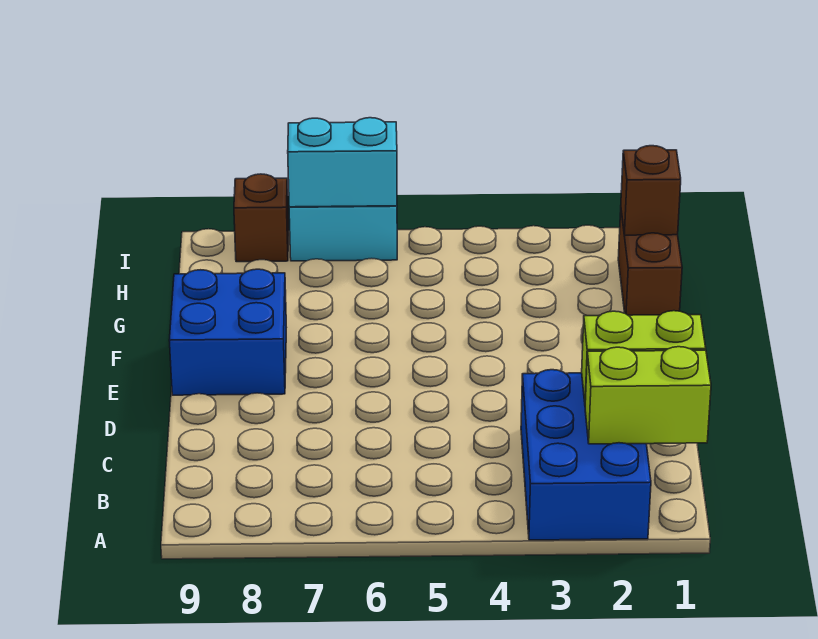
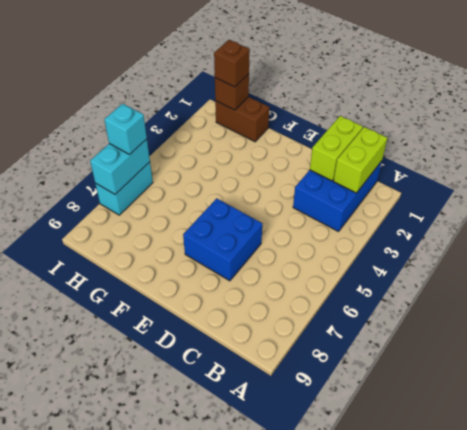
blue 2x3 brick [521,370,651,540] -> blue 2x3 brick turned to [293,161,382,232]
blue 2x2 brick [169,269,286,395] -> blue 2x2 brick moved to [183,198,262,281]
none -> cyan 1x1 brick [104,104,147,154]
brown 1x1 brick [234,174,289,262] -> brown 1x1 brick moved to [214,40,250,87]

